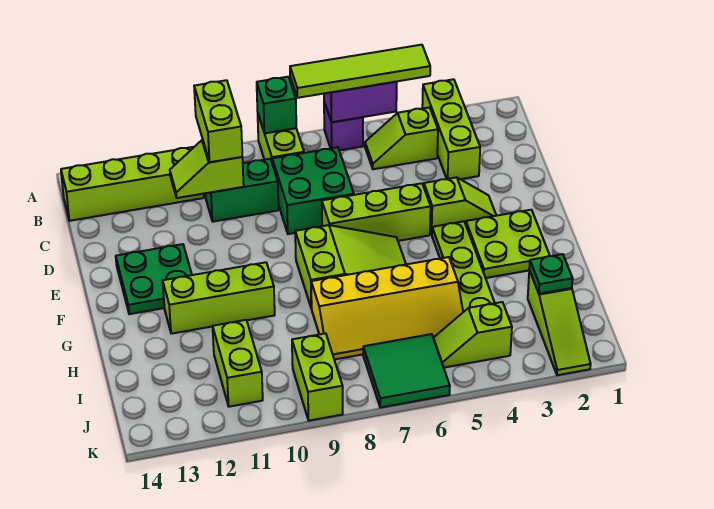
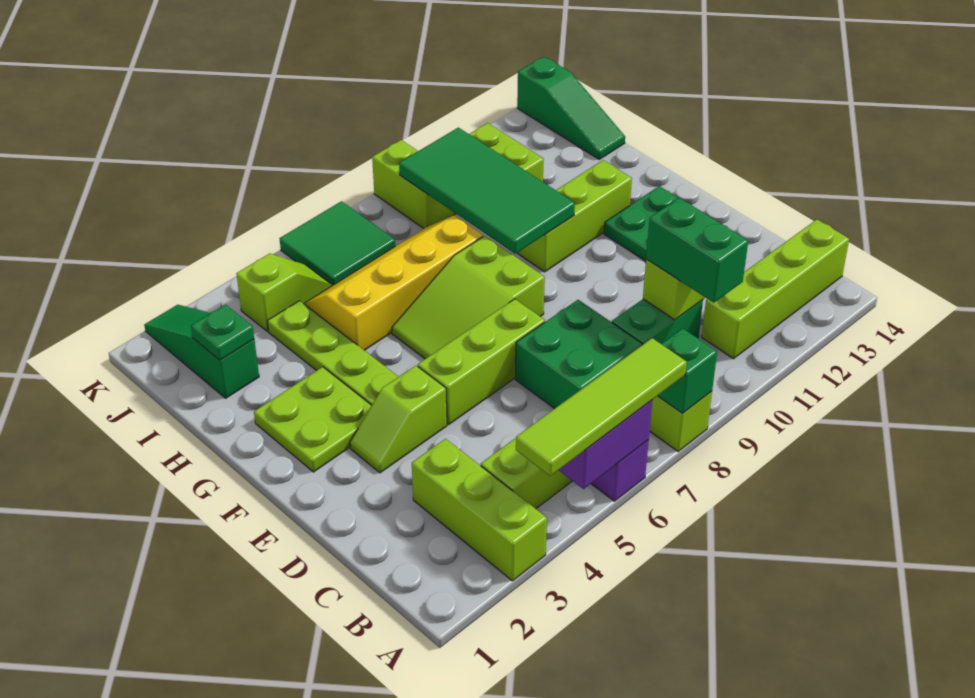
lime 1x2 brick [194,80,242,162] -> green 1x2 brick [646,198,748,303]
none -> green 2x4 tile [399,128,575,254]
lime 1x3 slope [528,270,591,375] -> green 1x3 slope [144,305,259,398]
none -> green 1x3 slope [517,56,625,159]

